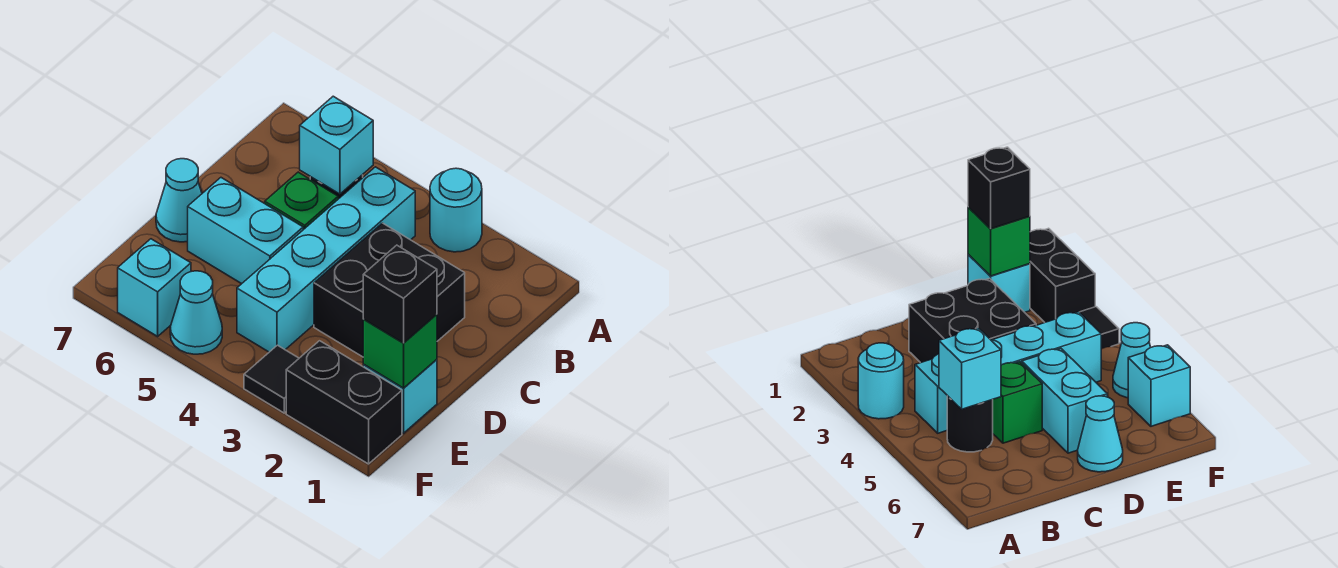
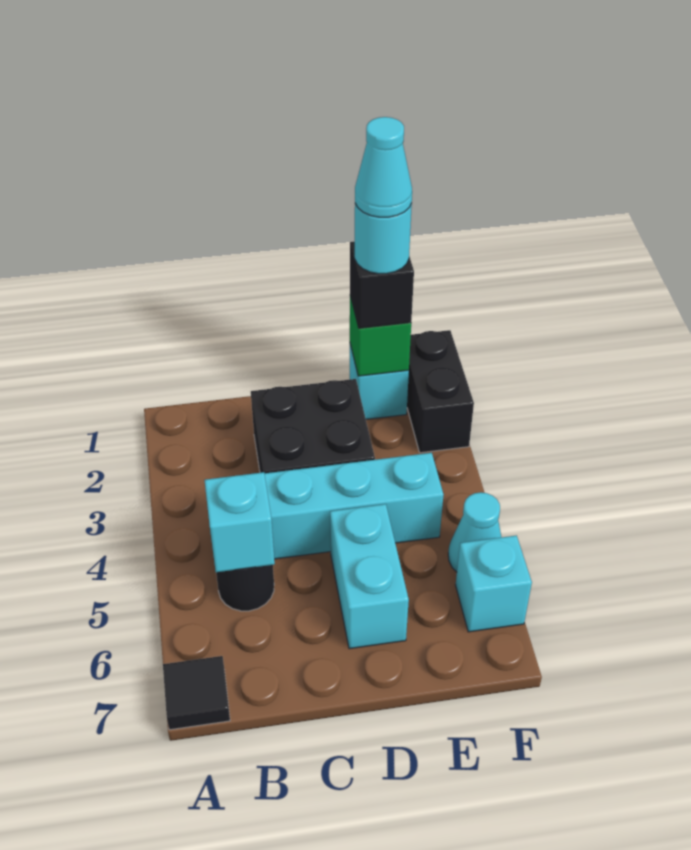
cyan 1x1 round brick [430,168,482,252] -> cyan 1x1 round brick moved to [355,204,412,274]
green 1x1 brick [265,172,338,230] -> none
cyan 1x1 cone [156,159,202,242] -> cyan 1x1 cone moved to [355,117,412,217]
black 1x1 tile [244,345,299,413] -> black 1x1 tile moved to [163,656,230,730]

